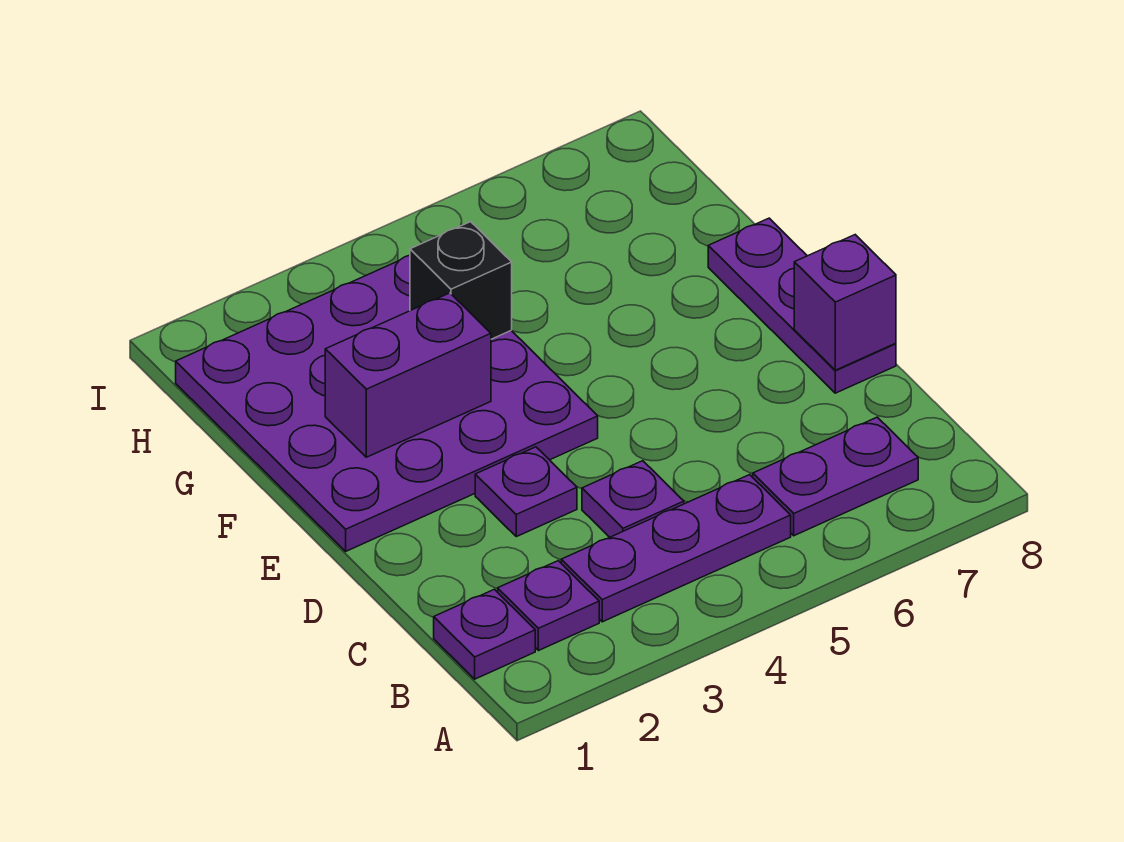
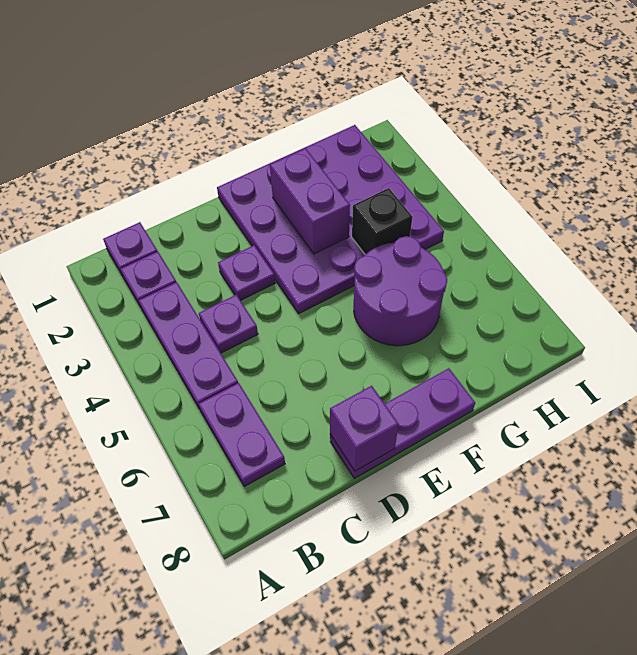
none -> purple 2x2 round brick [354,236,447,346]

